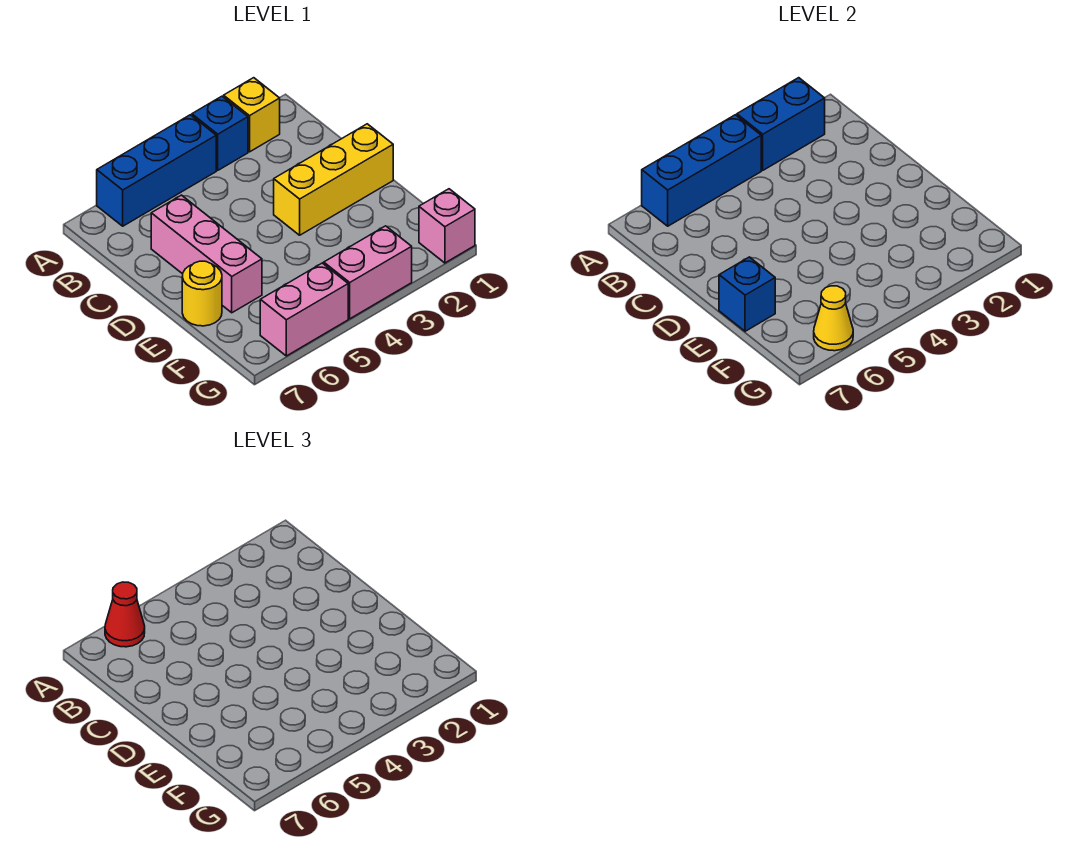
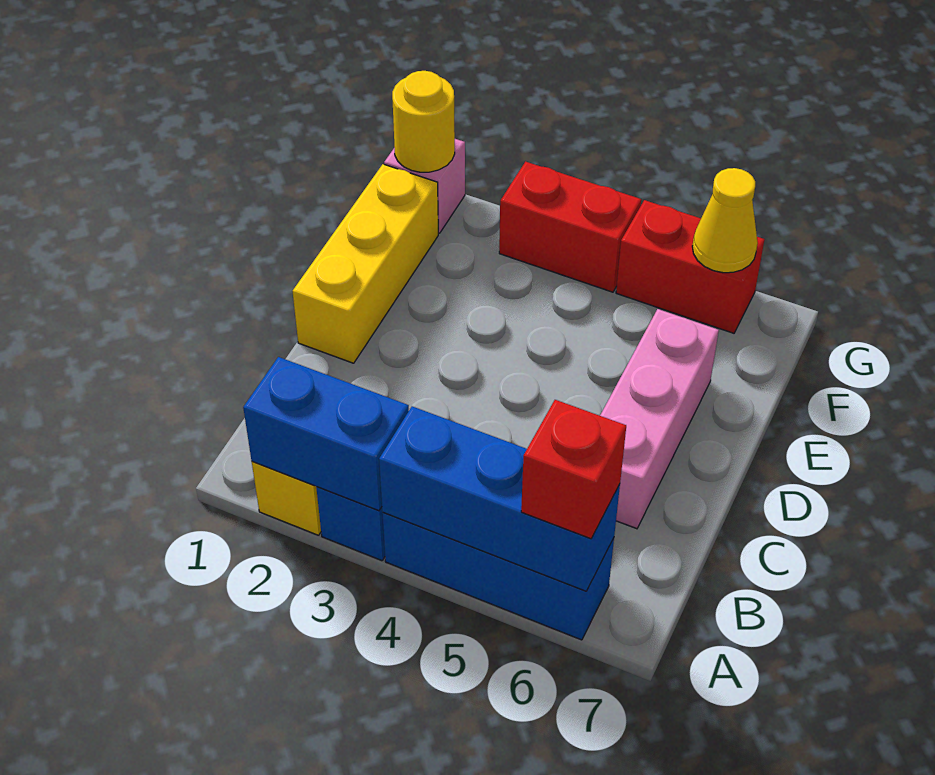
red 1x1 cone [105,582,145,647] -> red 1x1 brick [521,400,626,539]
yellow 1x3 brick [274,124,393,235] -> yellow 1x3 brick turned to [292,164,438,363]
yellow 1x1 round brick [182,261,222,326] -> yellow 1x1 round brick moved to [392,71,455,172]
blue 1x1 brick [719,257,775,331] -> none
pink 1x2 brick [324,226,412,319] -> red 1x2 brick [499,162,641,292]
pink 1x2 brick [260,263,348,356] -> red 1x2 brick [616,200,764,333]

